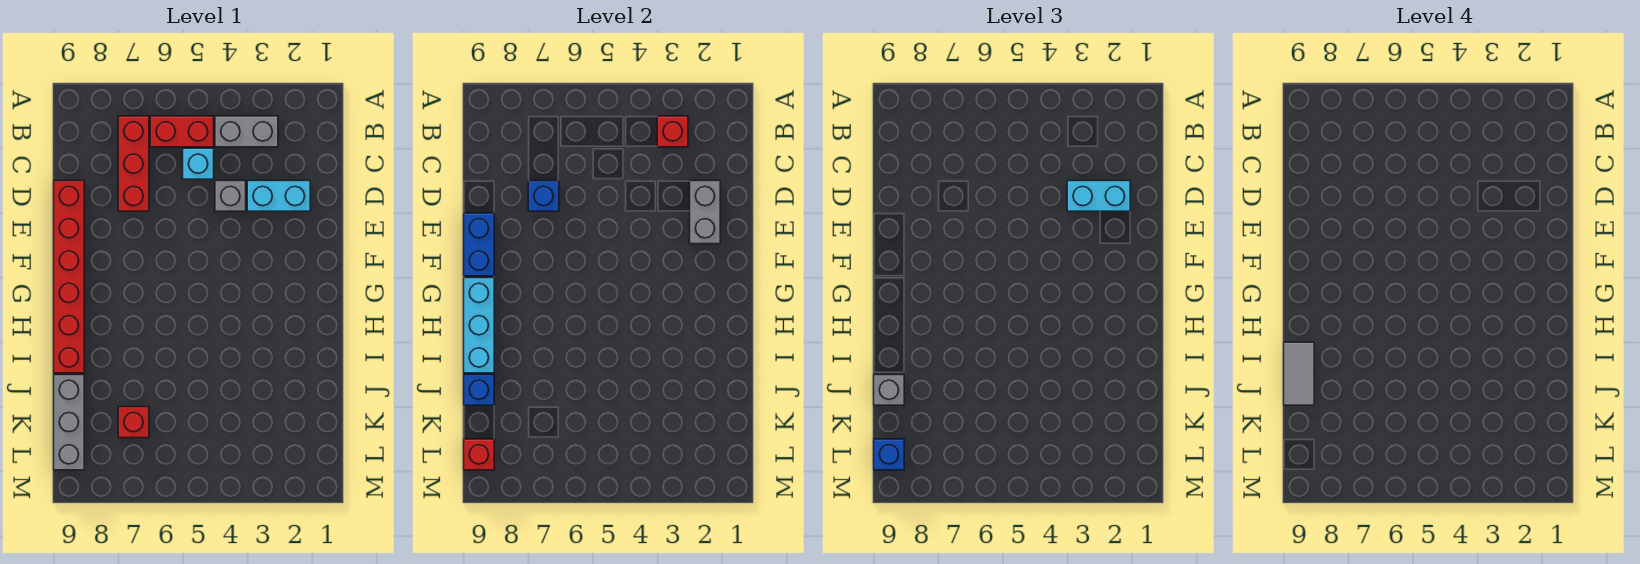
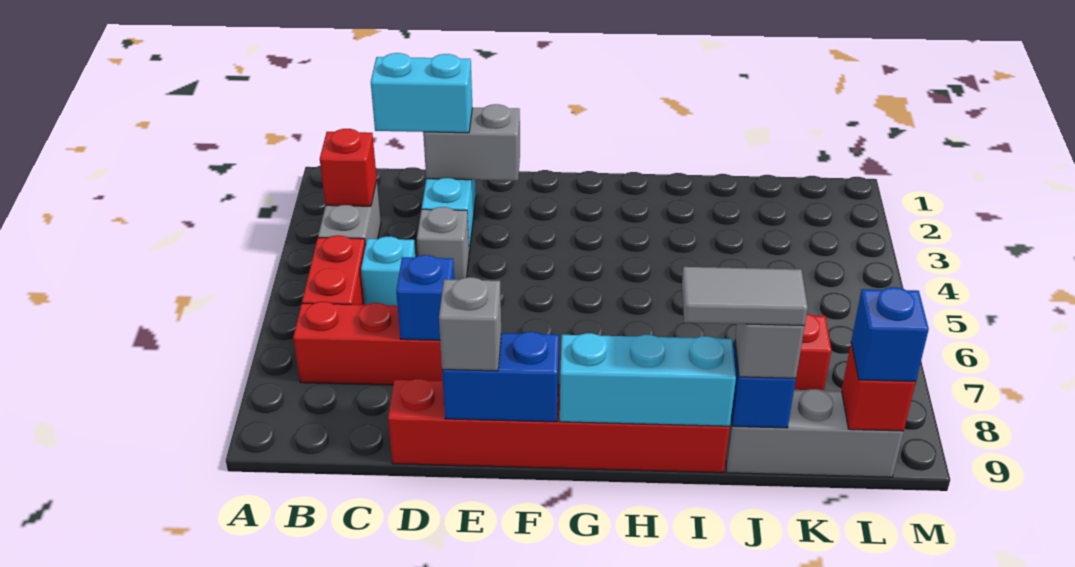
cyan 1x2 brick [1067,181,1130,211] -> cyan 1x2 brick turned to [371,53,472,133]
none -> grey 1x1 brick [439,277,501,371]

